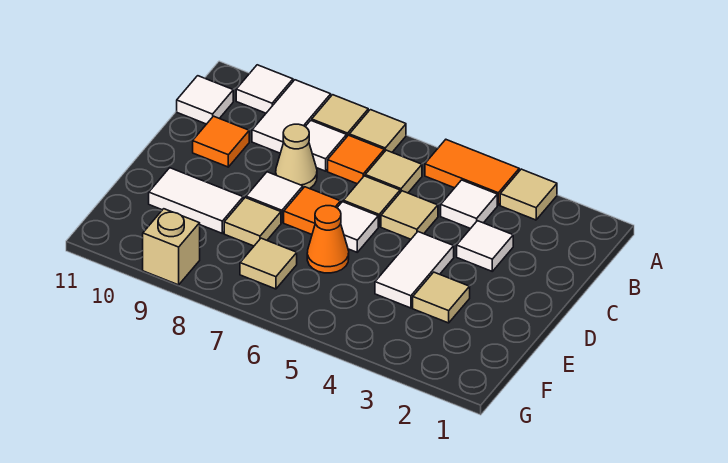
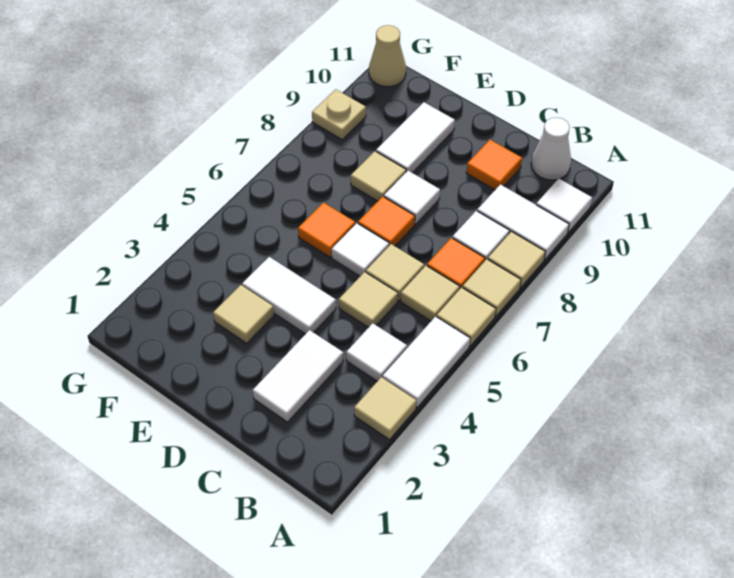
orange 1x2 tile [425,140,519,205] -> white 1x2 tile [383,317,470,407]
white 1x1 tile [177,76,233,124] -> white 1x1 cone [531,118,571,180]
white 1x1 tile [457,221,513,271] -> white 1x2 tile [253,330,343,422]
tan 1x1 cone [276,124,317,189] -> tan 1x1 cone moved to [369,25,406,87]
orange 1x1 cone [307,206,349,273] -> orange 1x1 tile [298,203,355,257]
tan 1x1 tile [240,238,297,289] -> tan 1x1 tile moved to [437,287,496,346]
tan 1x1 brick [143,209,200,285] -> tan 1x1 plate [312,89,366,140]

